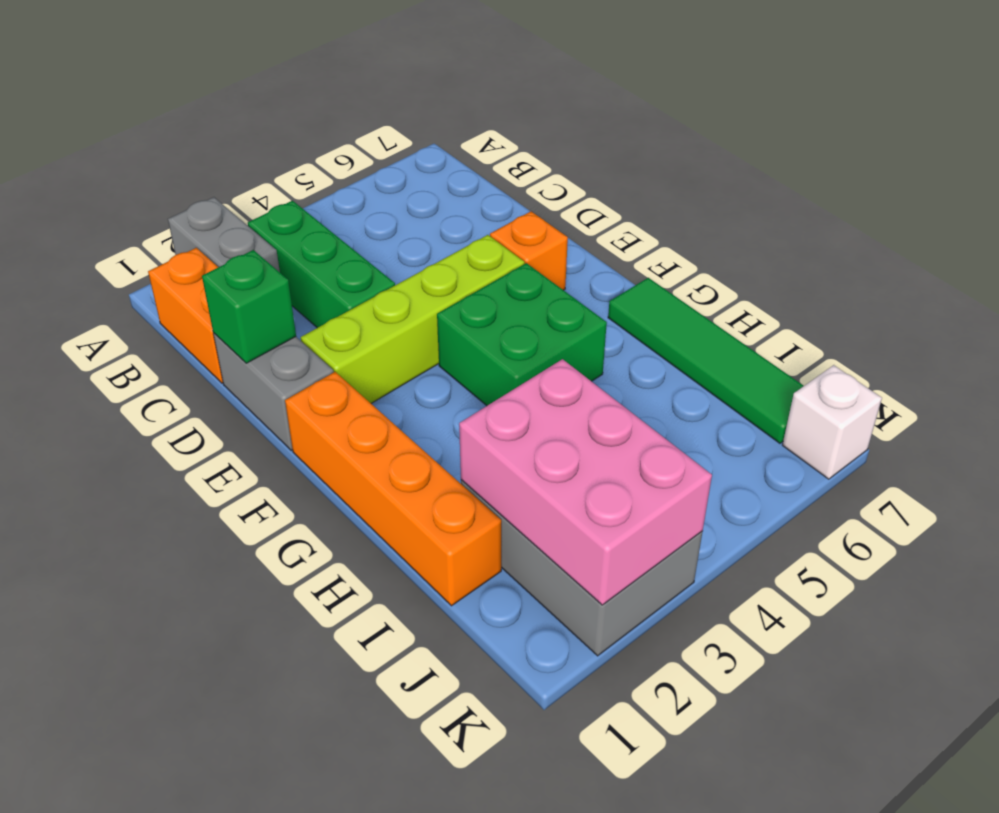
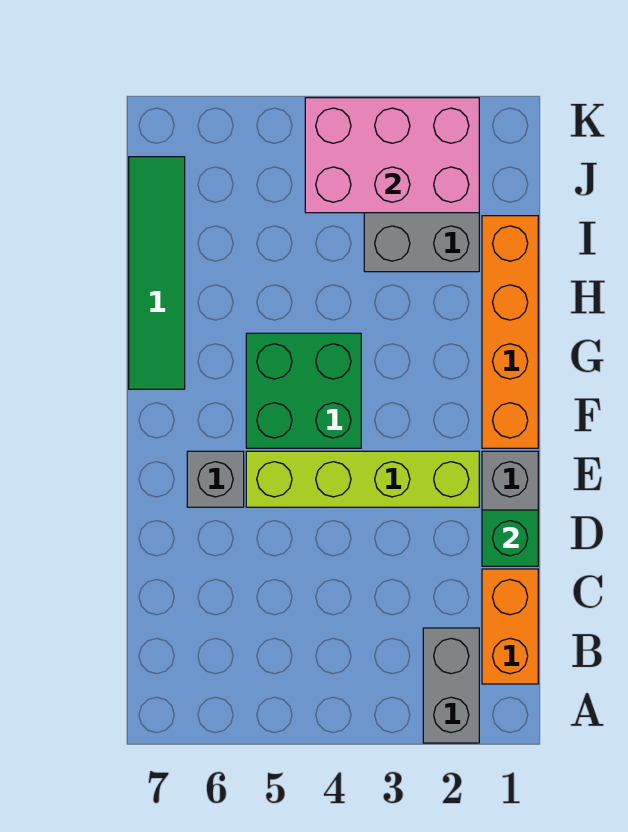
green 1x3 brick [248,201,395,328] -> none
orange 1x1 brick [490,211,568,290] -> grey 1x1 brick [187,451,244,507]
pink 2x3 brick [459,359,712,605] -> pink 2x3 brick turned to [305,98,479,213]
white 1x1 brick [783,365,882,479] -> none

